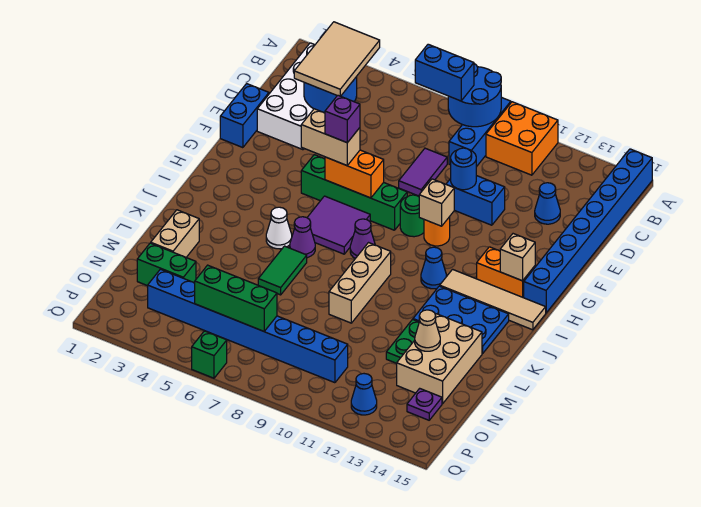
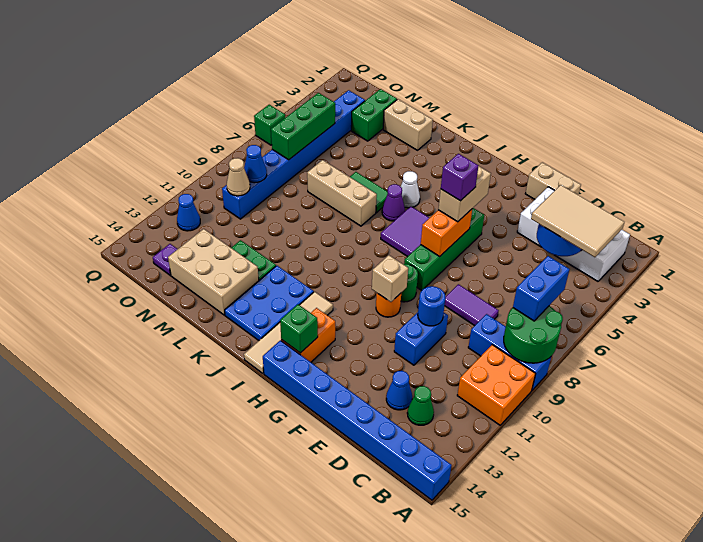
blue 2x2 round brick [448,64,501,127] -> green 2x2 round brick [504,306,563,363]
none -> green 1x1 cone [407,386,434,425]
blue 1x2 brick [220,84,269,148] -> tan 1x2 brick [525,162,581,199]
tan 1x1 brick [500,234,535,281] -> green 1x1 brick [280,304,318,353]
purple 1x1 cone [350,219,375,259] -> none
blue 1x1 cone [421,247,447,289] -> blue 1x1 cone moved to [244,145,267,183]
tan 1x3 brick [329,243,391,323] -> tan 1x3 brick moved to [307,160,377,226]
tan 1x1 cone [415,310,440,351] -> tan 1x1 cone moved to [227,158,250,196]

